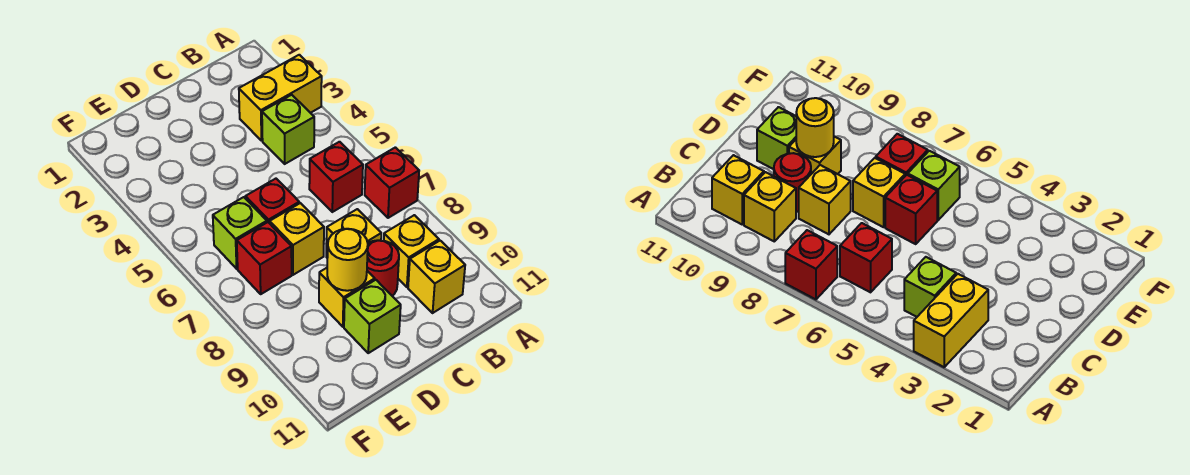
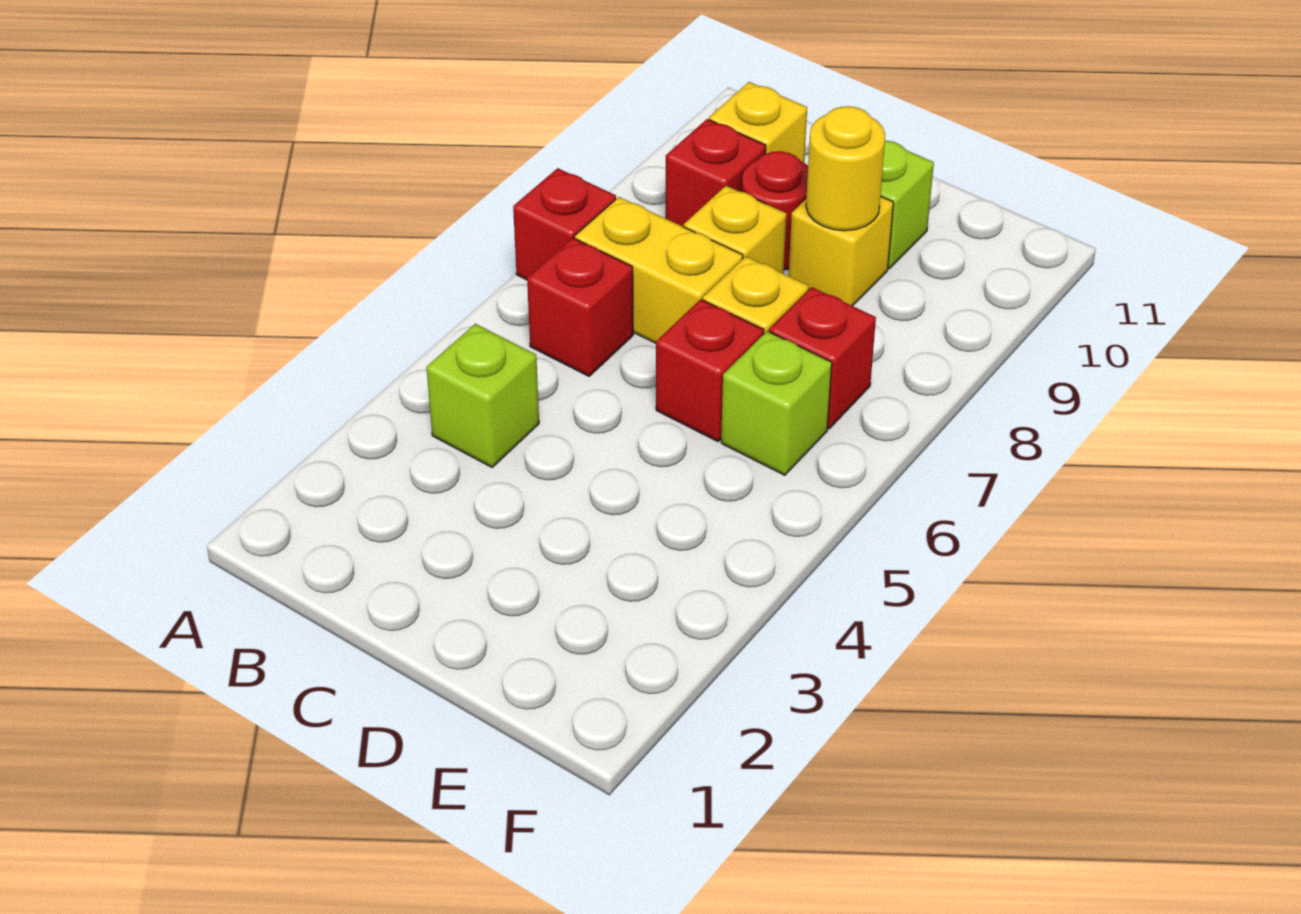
yellow 1x2 brick [239,55,322,141] -> yellow 1x2 brick moved to [575,197,743,343]
yellow 1x1 brick [384,215,439,287] -> red 1x1 brick [665,119,766,227]

